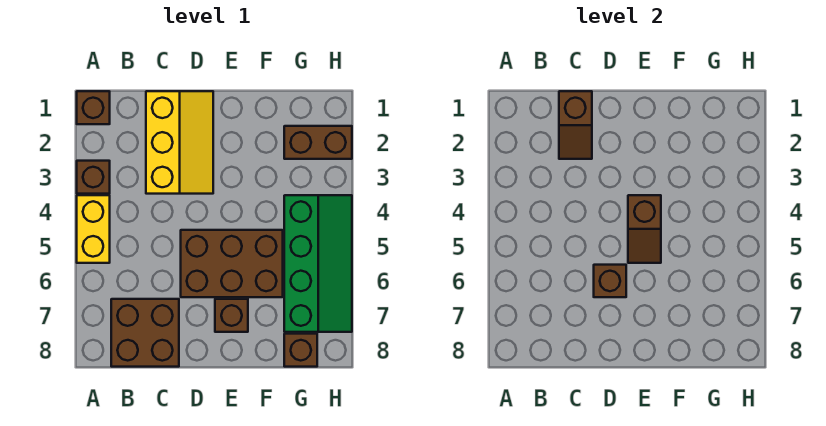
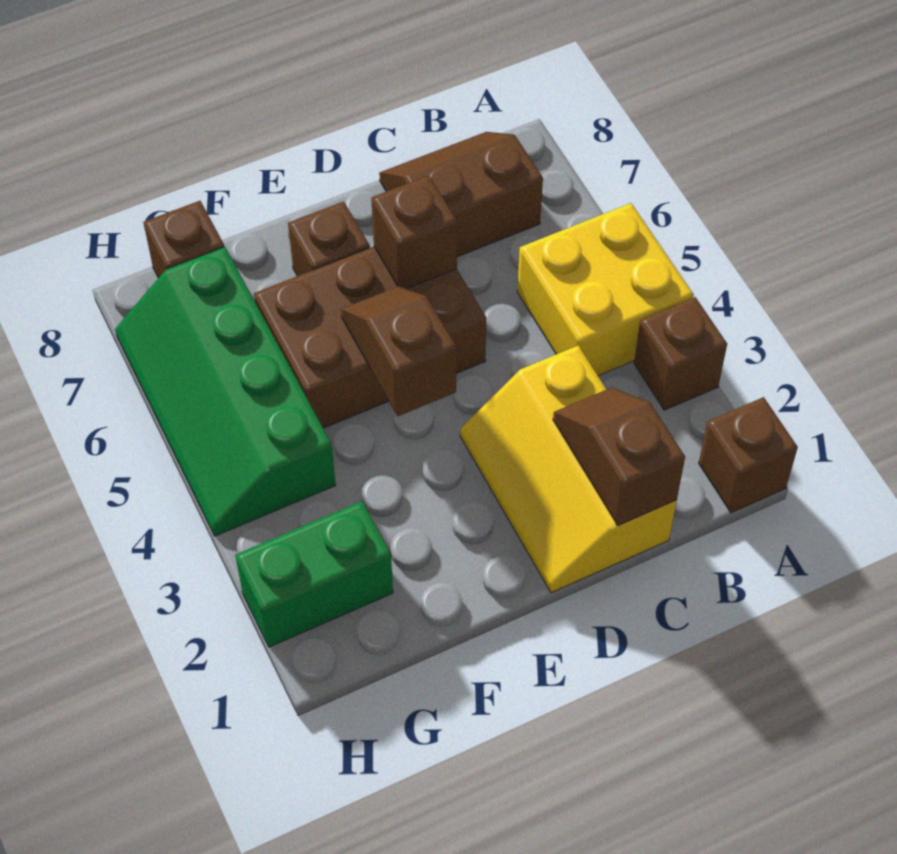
yellow 1x2 brick [77,195,110,263] -> yellow 2x2 brick [517,203,694,376]
brown 2x2 brick [111,299,179,367] -> brown 2x2 slope [379,132,543,257]
brown 1x2 brick [284,126,352,159] -> green 1x2 brick [235,501,393,647]

